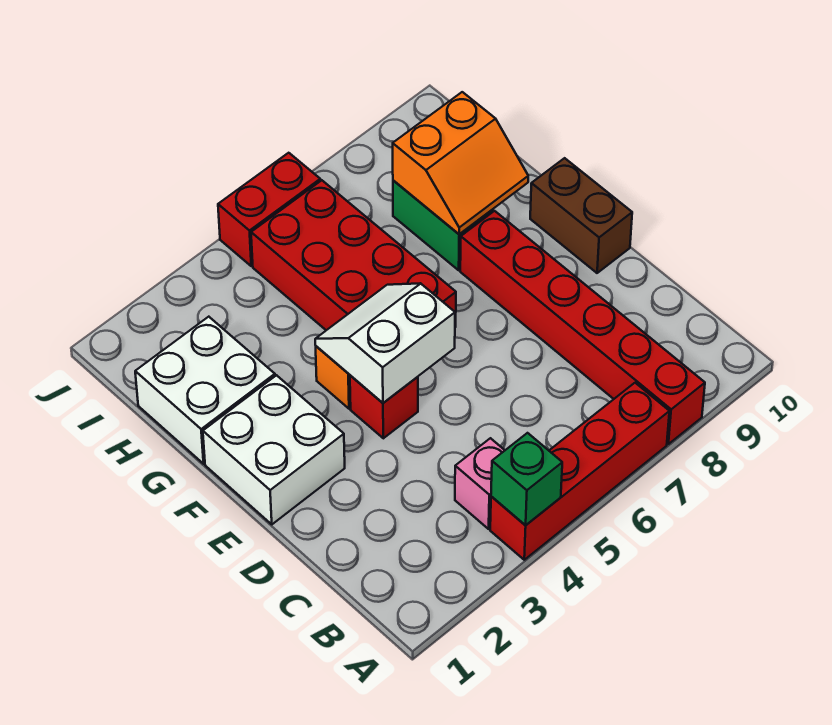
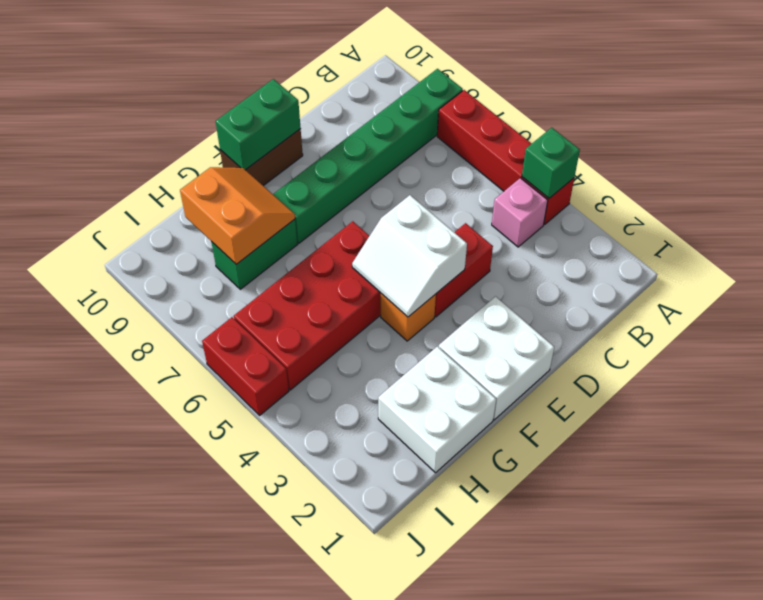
red 1x6 brick [460,211,705,444] -> green 1x6 brick [273,69,463,243]
red 1x1 brick [350,375,418,438] -> red 1x2 brick [435,223,493,317]
none -> green 1x2 brick [216,79,301,170]

